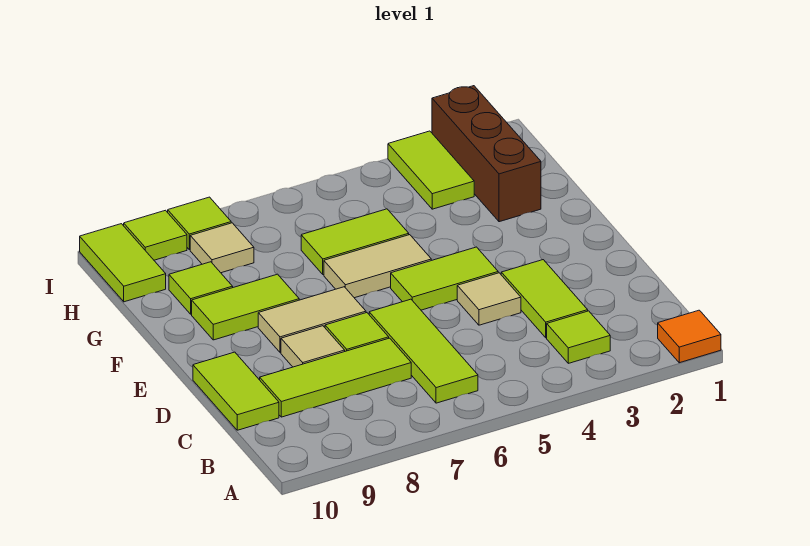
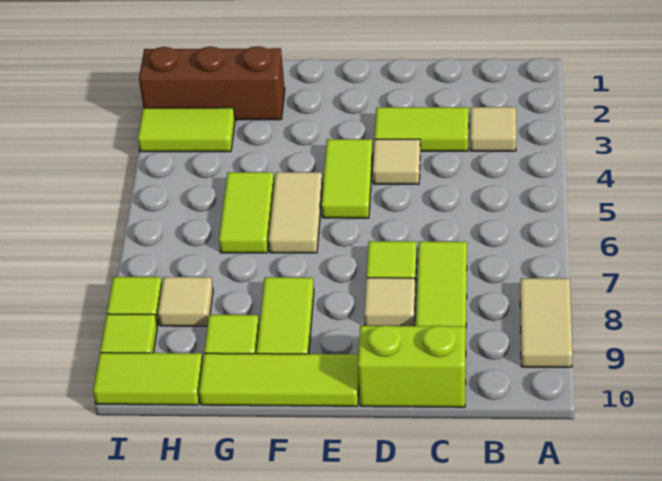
orange 1x1 tile [658,310,721,363] -> none
lime 1x1 tile [547,311,610,363] -> tan 1x1 tile [470,107,516,151]
lime 1x3 tile [369,299,478,403] -> lime 1x3 tile moved to [199,353,359,406]
lime 1x2 tile [193,352,279,430] -> lime 1x2 brick [358,325,466,407]
tan 1x2 tile [258,287,366,352] -> tan 1x2 tile moved to [520,278,573,367]

